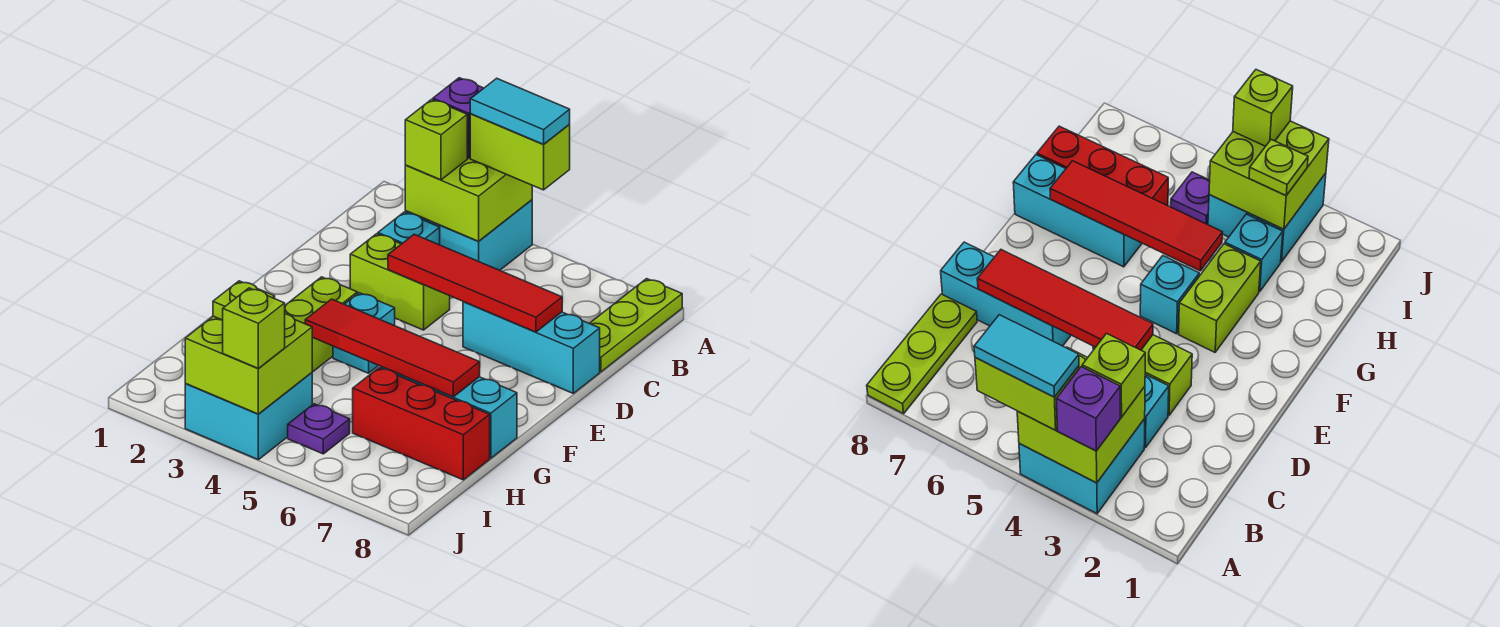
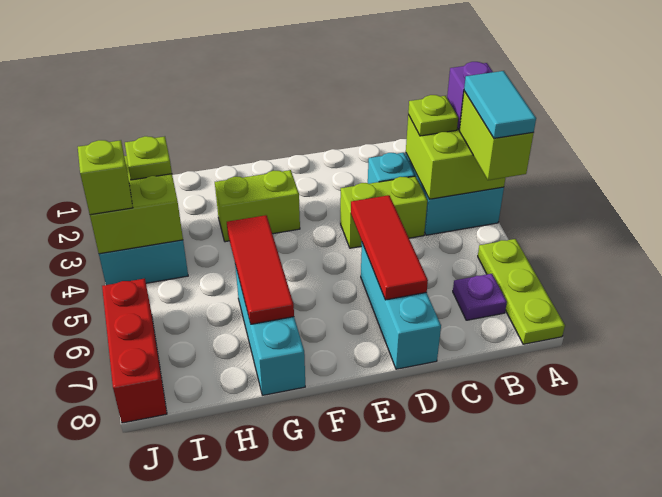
lime 1x3 plate [589,279,682,372] -> lime 1x3 plate turned to [478,239,565,344]
lime 1x1 brick [405,99,467,180] -> lime 1x1 plate [408,95,458,136]
lime 1x2 brick [350,234,450,330] -> lime 1x2 brick turned to [340,176,427,248]
red 1x4 tile [388,234,562,332] -> red 1x3 tile [351,195,428,300]
cyan 1x1 brick [333,293,395,373] -> none
red 1x4 tile [305,299,480,397] -> red 1x3 tile [227,215,294,324]
cyan 1x1 brick [1225,214,1283,292] -> none
red 1x3 brick [353,368,490,480] -> red 1x3 brick moved to [102,279,167,423]
purple 1x1 plate [288,404,350,454] -> purple 1x1 plate moved to [453,274,507,320]

